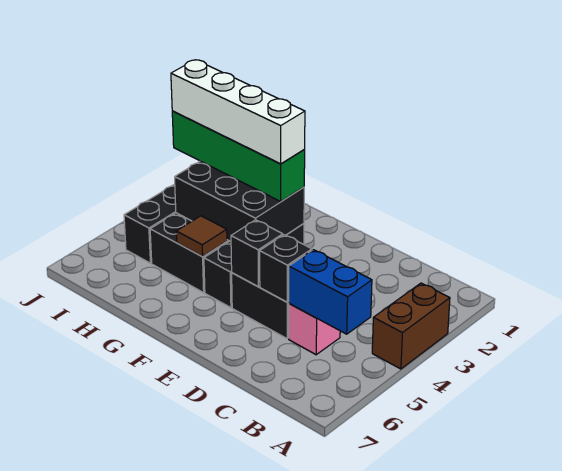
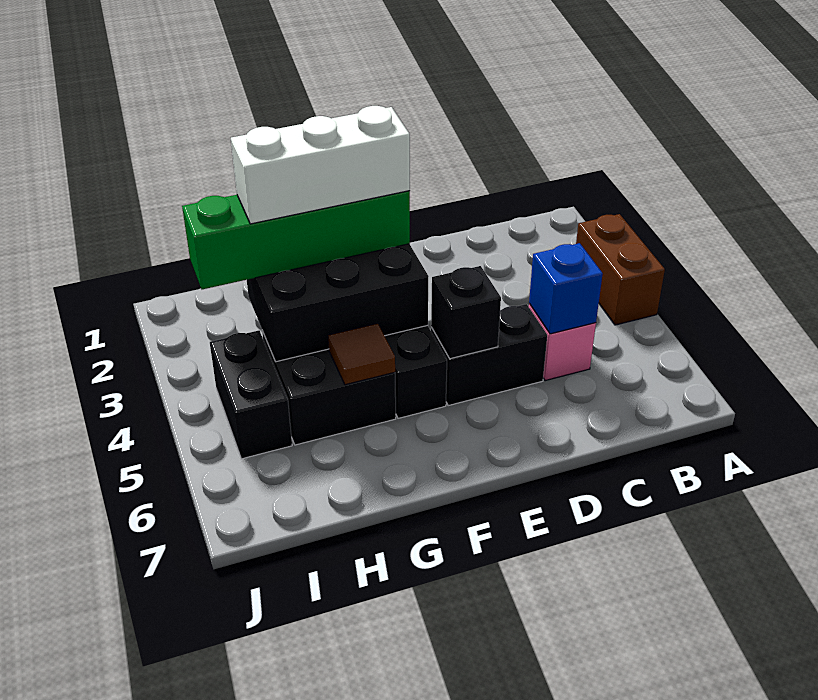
blue 1x2 brick [289,250,372,334] -> blue 1x1 brick [529,243,603,334]
black 1x1 brick [260,235,312,302] -> none
white 1x4 brick [171,60,305,164] -> white 1x3 brick [231,106,410,224]

